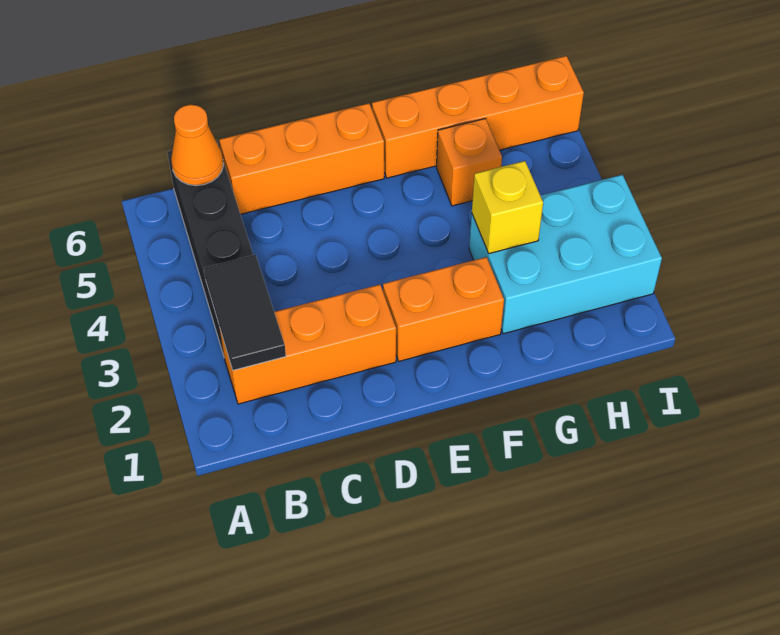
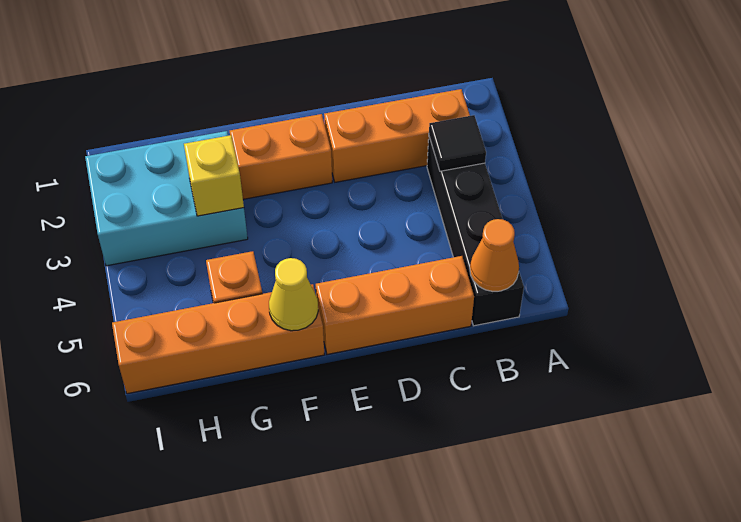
black 1x2 tile [204,255,286,370] -> black 1x1 tile [429,115,486,171]
none -> yellow 1x1 cone [269,258,318,331]

